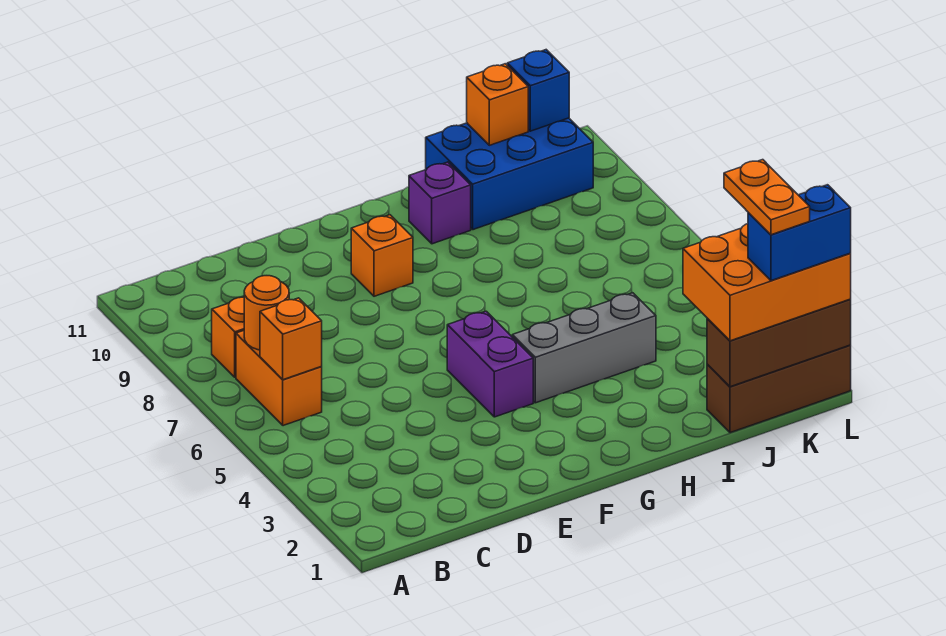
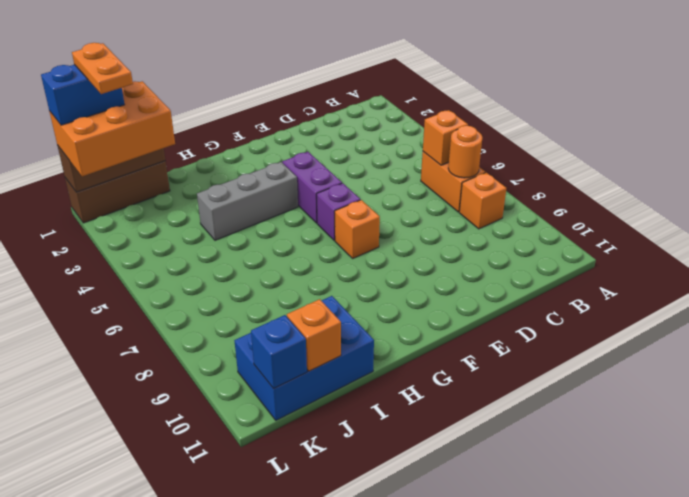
orange 1x1 brick [351,215,413,296] -> orange 1x1 brick moved to [335,200,380,258]
purple 1x1 brick [409,162,471,244] -> purple 1x1 brick moved to [317,183,360,241]

